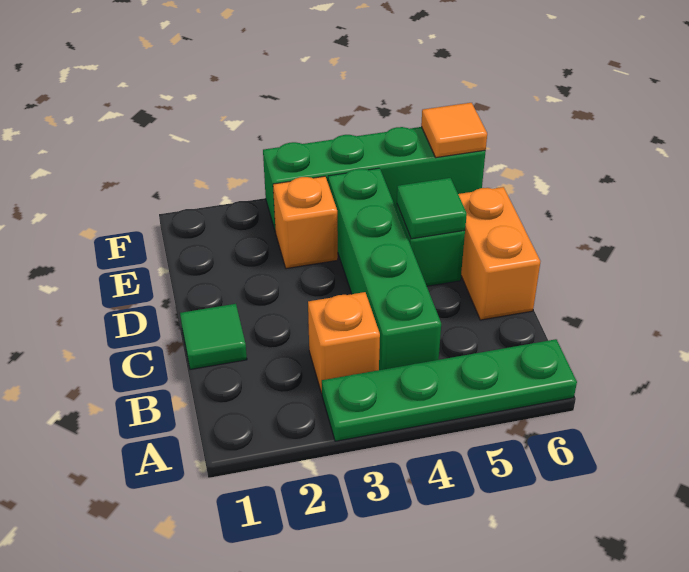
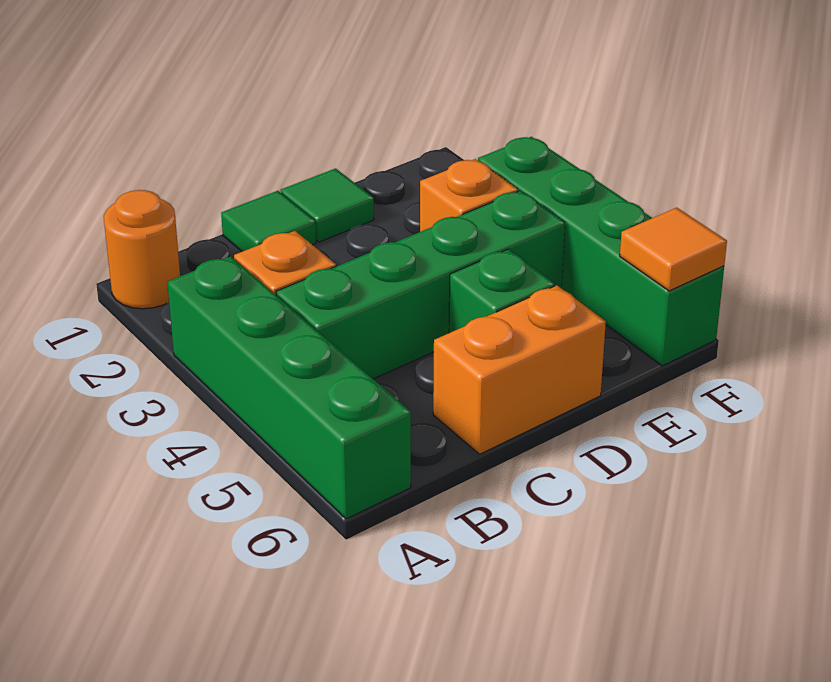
none -> orange 1x1 round brick [104,190,180,309]
green 1x4 plate [322,339,577,441] -> green 1x4 brick [167,256,411,519]
green 1x1 tile [397,178,467,239] -> green 1x1 tile moved to [281,169,374,242]

